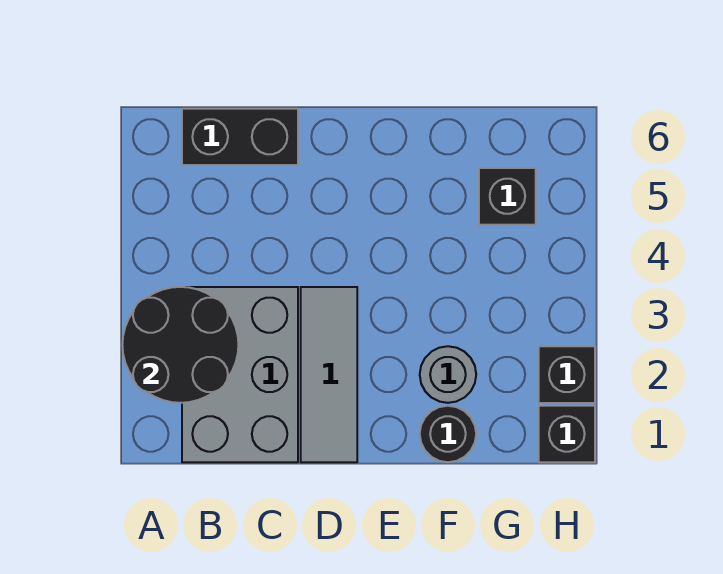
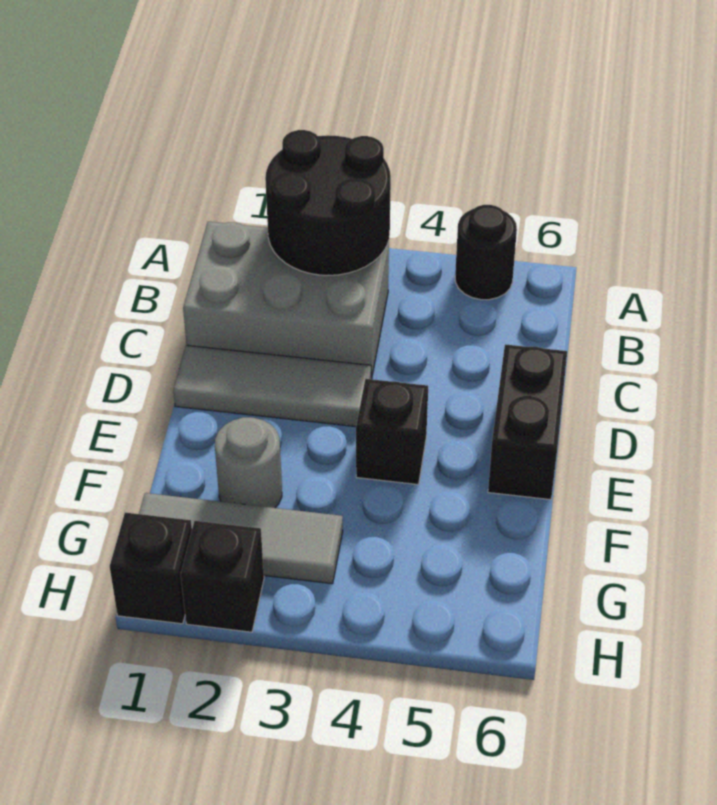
black 1x2 brick [182,109,298,165] -> black 1x2 brick moved to [488,344,567,500]
black 1x1 round brick [420,406,476,462] -> black 1x1 round brick moved to [455,205,517,300]
none -> grey 1x3 tile [139,493,343,584]
black 1x1 brick [479,168,536,225] -> black 1x1 brick moved to [356,379,428,485]

